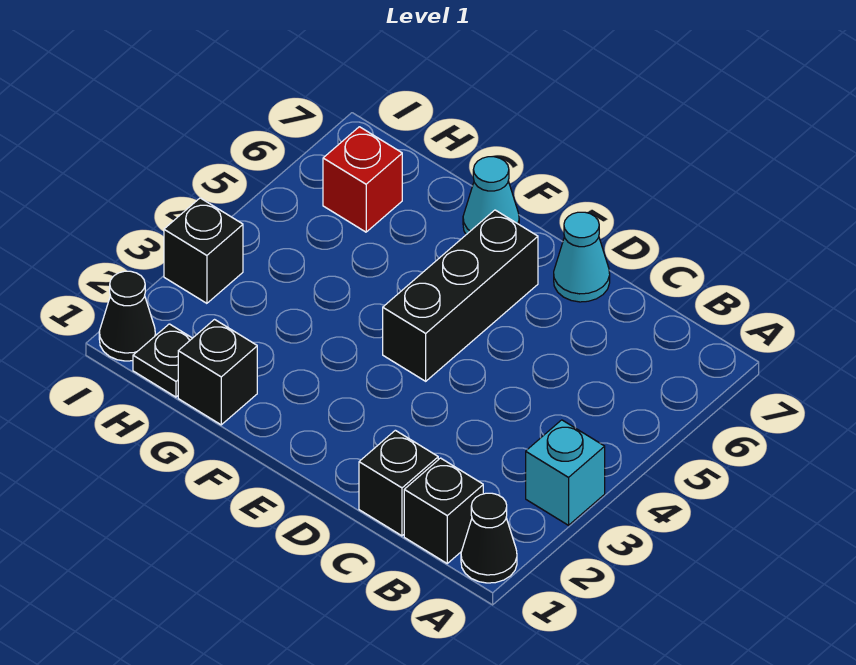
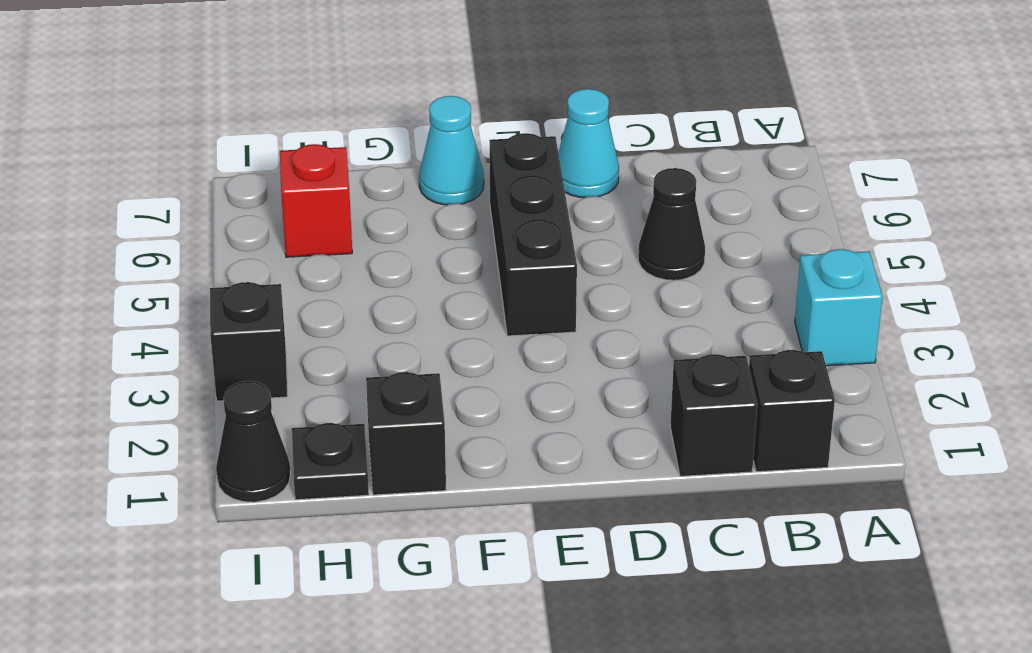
black 1x1 cone [461,493,517,583] -> black 1x1 cone moved to [638,168,705,280]

